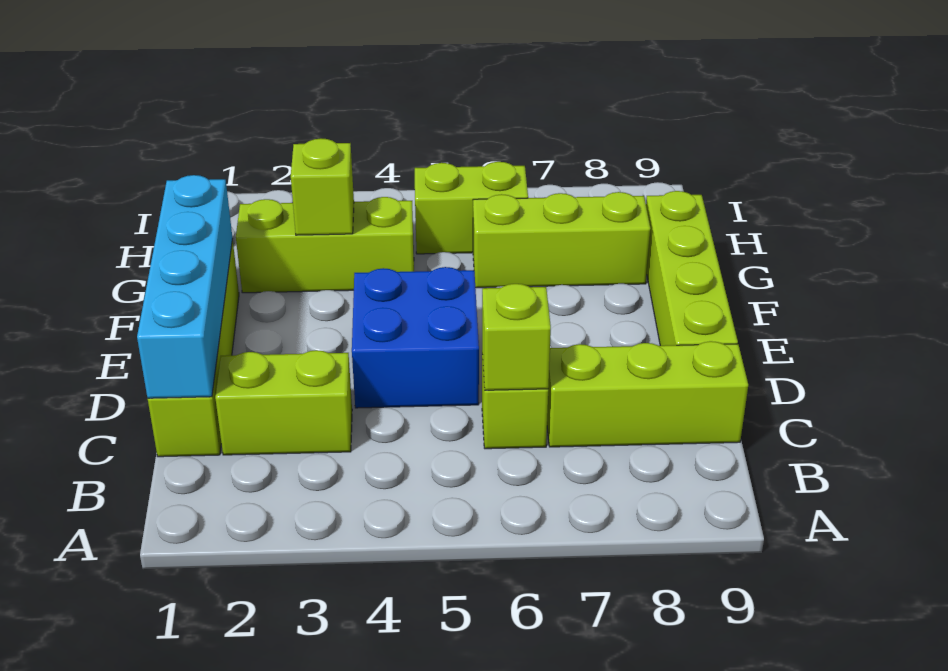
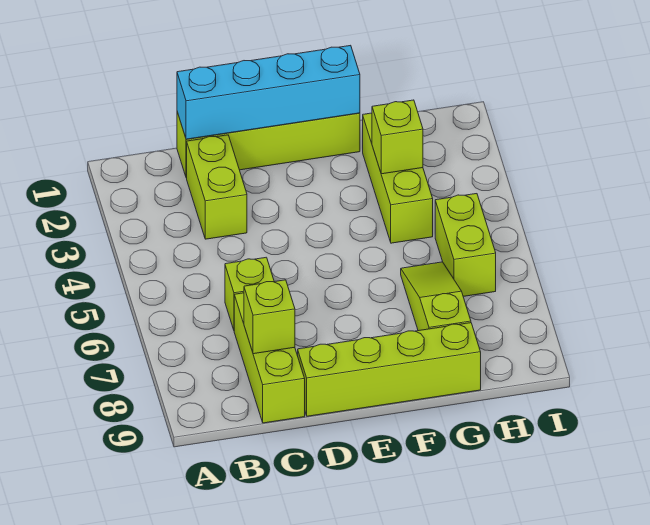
lime 1x1 brick [482,284,551,390] -> lime 1x1 brick moved to [244,280,295,354]
blue 2x2 brick [352,267,479,408] -> none
lime 1x3 brick [473,192,651,288] -> lime 1x3 slope [401,262,471,331]

